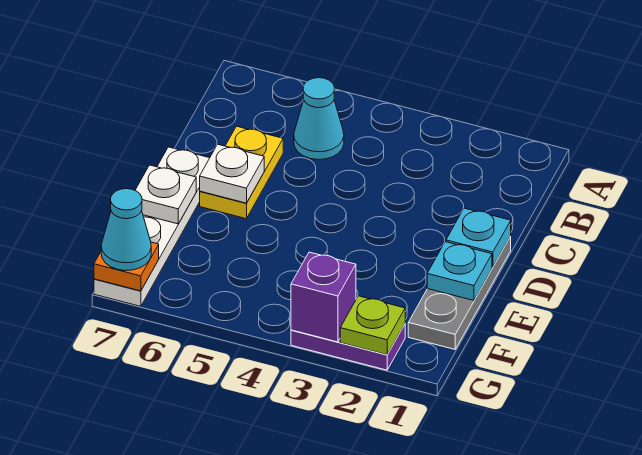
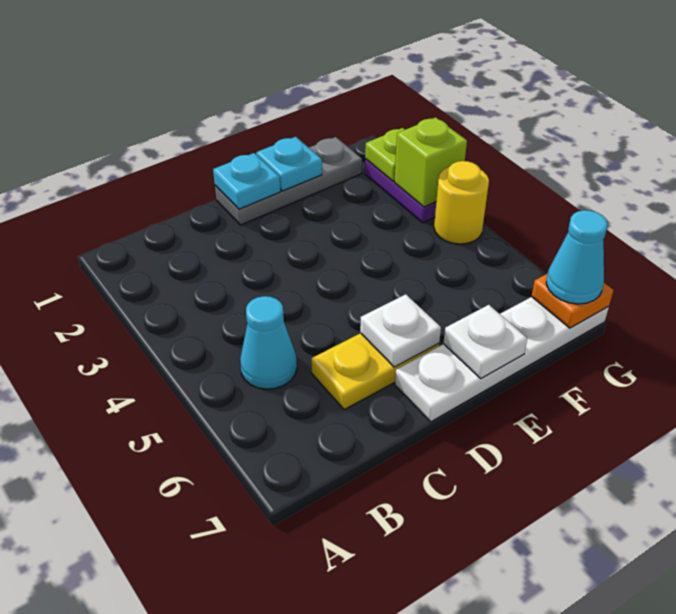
purple 1x1 brick [291,252,356,342] -> lime 1x1 brick [394,117,467,207]
none -> yellow 1x1 round brick [434,161,489,244]

